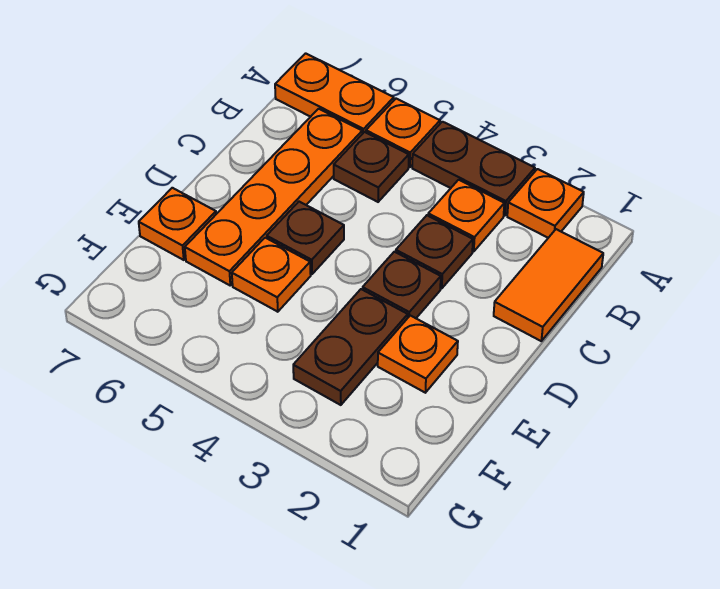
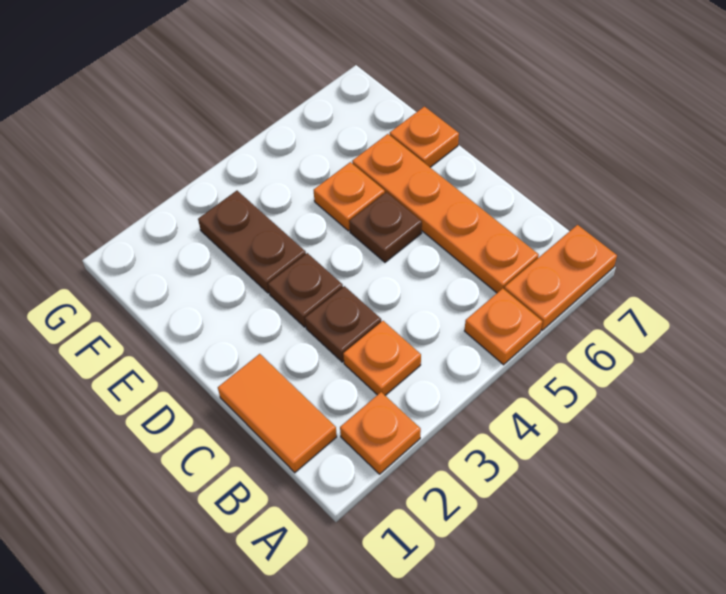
brown 1x2 plate [412,122,535,216] -> none
brown 1x1 plate [334,132,409,202] -> none
orange 1x1 plate [378,316,458,393] -> none

